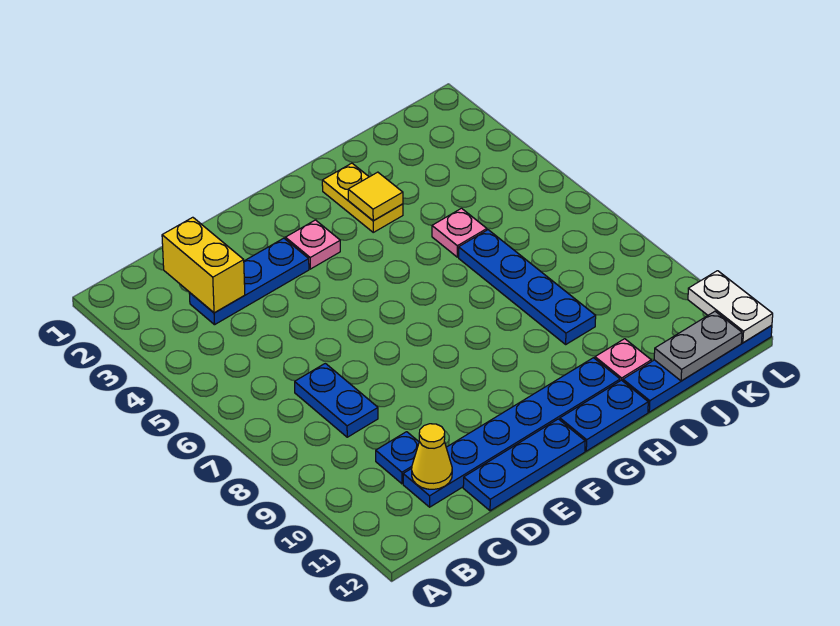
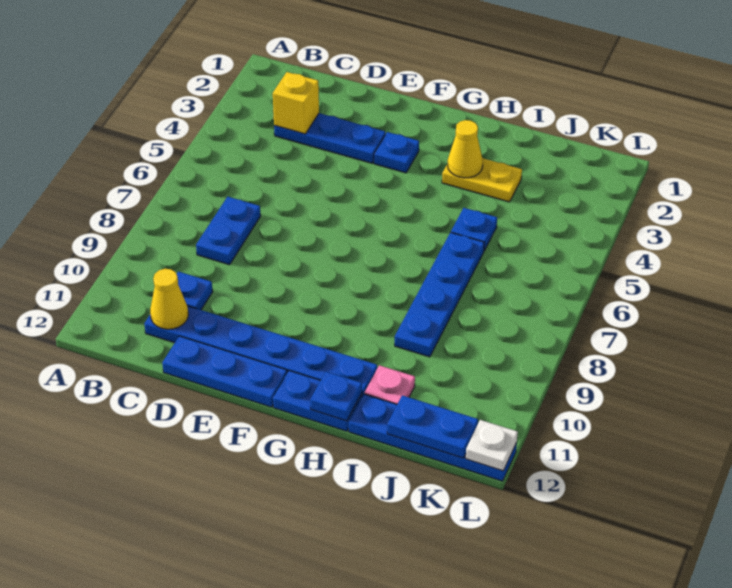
yellow 1x2 brick [162,217,245,313] -> yellow 1x1 brick [273,72,319,134]
pink 1x1 plate [285,220,340,269] -> blue 1x1 plate [374,132,419,173]
yellow 1x2 plate [322,163,403,232] -> yellow 1x2 plate turned to [442,158,522,202]
yellow 1x1 tile [348,172,403,220] -> yellow 1x1 cone [448,120,483,178]
none -> blue 1x1 plate [310,372,362,421]
pink 1x1 plate [432,208,487,257] -> blue 1x1 plate [451,208,497,251]
grey 1x2 plate [654,311,742,381] -> blue 1x2 plate [387,395,478,458]
white 1x2 plate [688,271,773,343] -> white 1x1 plate [466,420,518,471]

